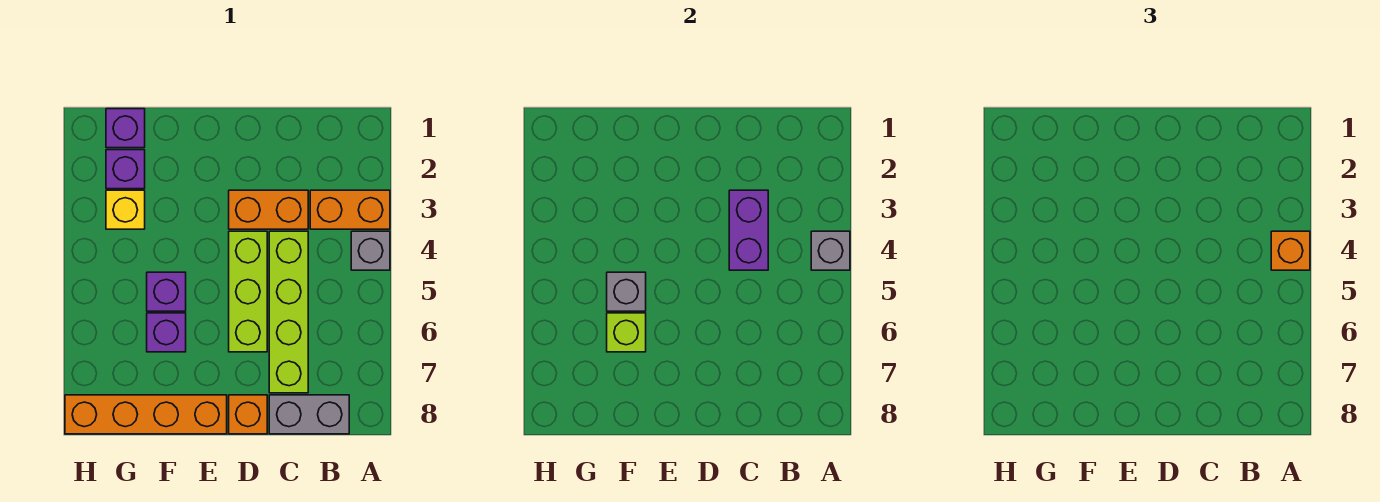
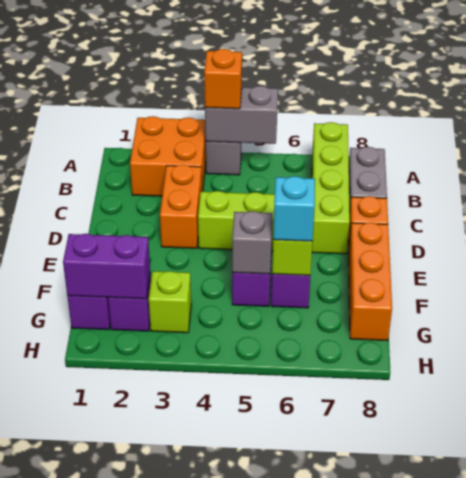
orange 1x2 brick [310,190,390,229] -> orange 2x2 brick [130,116,206,196]
grey 1x1 brick [811,231,850,270] -> grey 1x2 brick [205,86,278,144]
purple 1x2 brick [729,190,768,270] -> purple 1x2 brick moved to [63,234,150,299]
lime 1x4 brick [269,231,308,393] -> lime 1x4 brick turned to [312,122,350,254]
orange 1x4 brick [65,395,227,434] -> orange 1x3 brick [349,223,392,341]
none -> cyan 1x1 brick [273,176,315,241]
yellow 1x1 brick [106,190,145,229] -> lime 1x1 brick [149,271,191,333]

